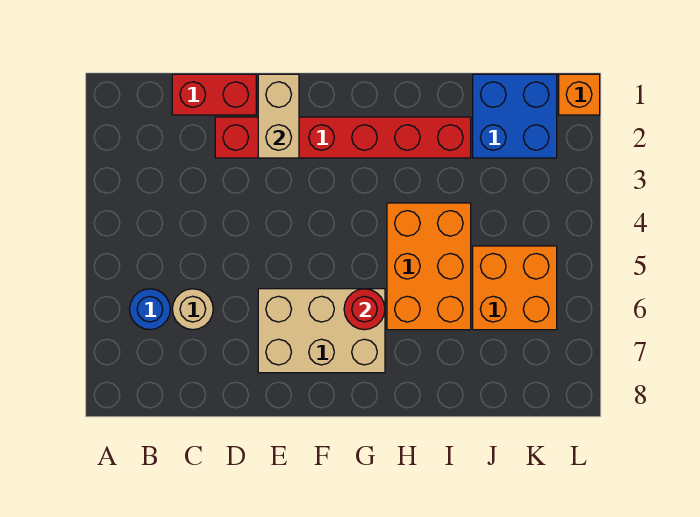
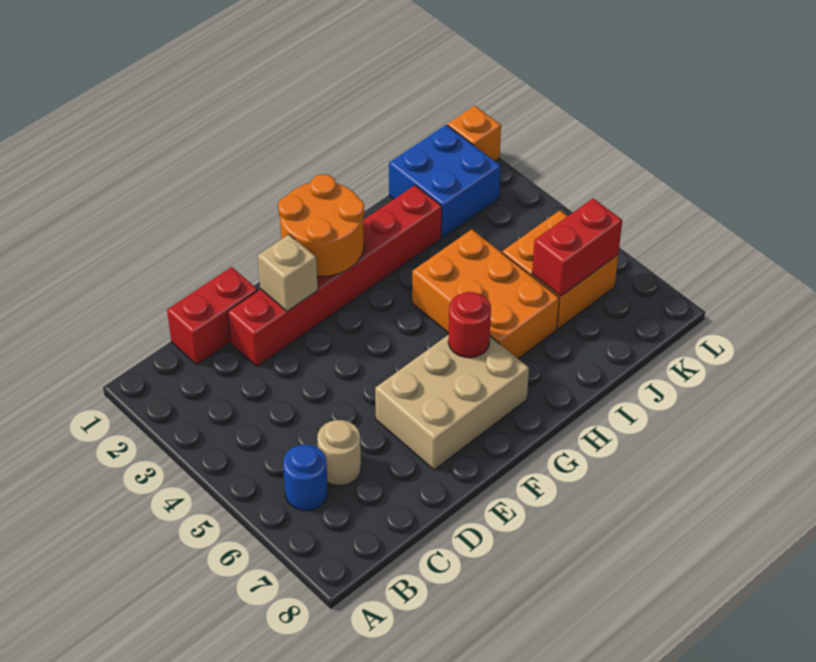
tan 1x2 brick [258,74,299,158] -> tan 1x1 brick [258,235,318,311]
none -> orange 2x2 round brick [278,174,364,276]
none -> red 1x2 brick [532,199,622,296]

